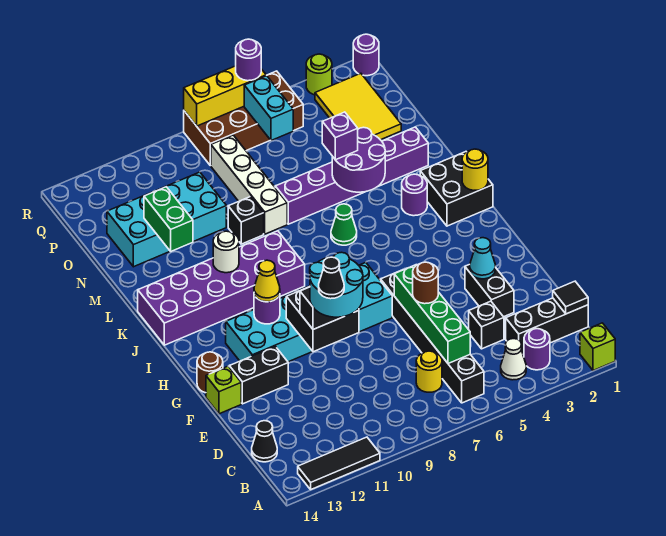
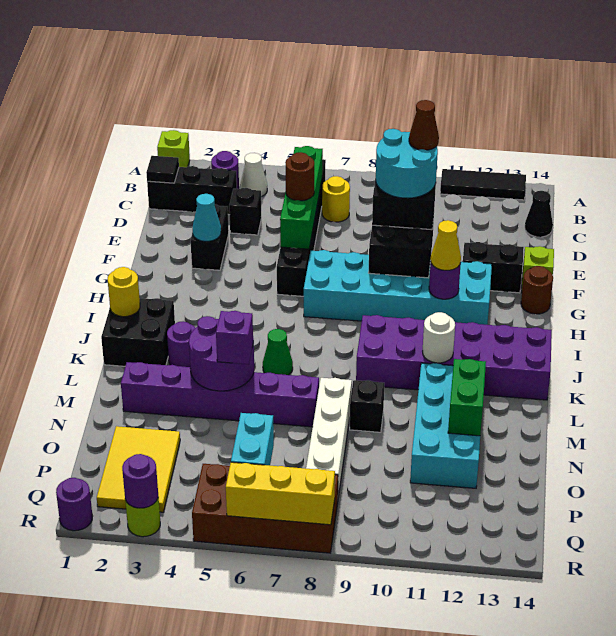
black 1x1 cone [319,257,344,299] -> brown 1x1 cone [409,100,439,150]
cyan 2x4 brick [107,172,226,267] -> cyan 2x4 brick turned to [410,363,480,488]
purple 1x1 round brick [236,39,261,81] -> purple 1x1 round brick moved to [122,454,158,508]

